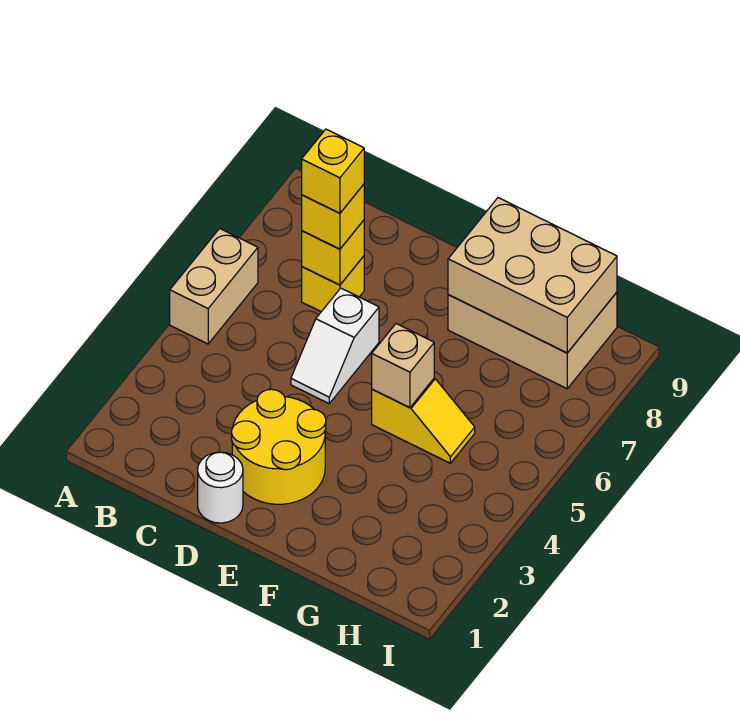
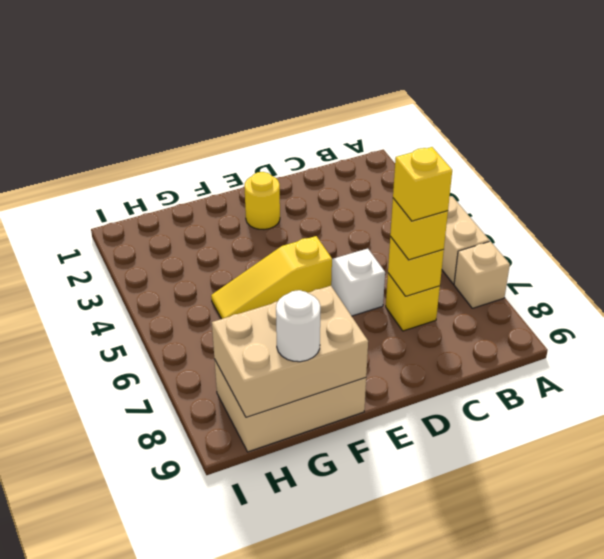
white 1x1 round brick [198,452,243,523] -> white 1x1 round brick moved to [276,290,320,362]
yellow 2x2 round brick [232,389,326,504] -> yellow 1x1 round brick [244,172,280,229]
yellow 1x2 slope [372,378,475,463] -> yellow 1x3 slope [211,236,332,319]
tan 1x1 brick [372,324,434,407] -> tan 1x1 brick moved to [454,241,510,308]

